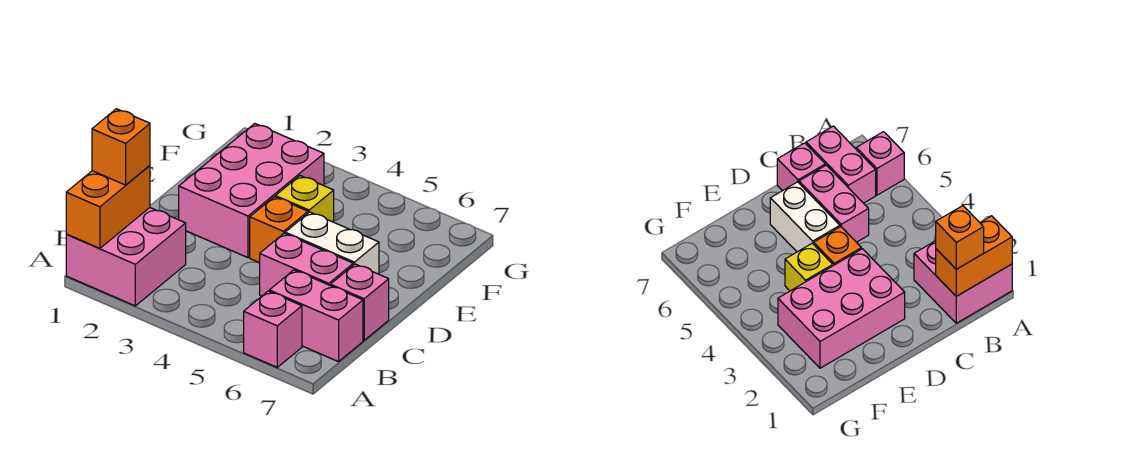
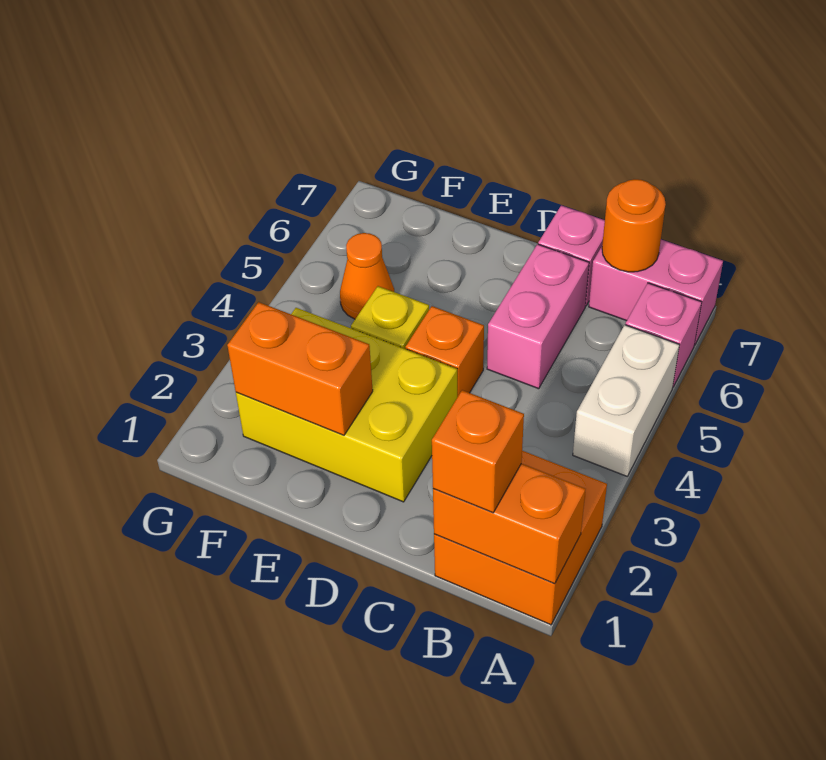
pink 2x2 brick [66,208,186,306] -> orange 2x2 brick [434,451,607,625]
pink 1x2 brick [269,270,363,362] -> pink 1x2 brick turned to [589,240,723,345]
none -> orange 1x1 round brick [602,179,666,272]
pink 2x3 brick [179,124,324,258] -> yellow 2x3 brick [236,308,457,502]
white 1x2 brick [285,212,379,274] -> white 1x2 brick moved to [573,325,679,476]
none -> orange 1x2 brick [227,302,373,435]
none -> orange 1x1 cone [340,233,394,319]

